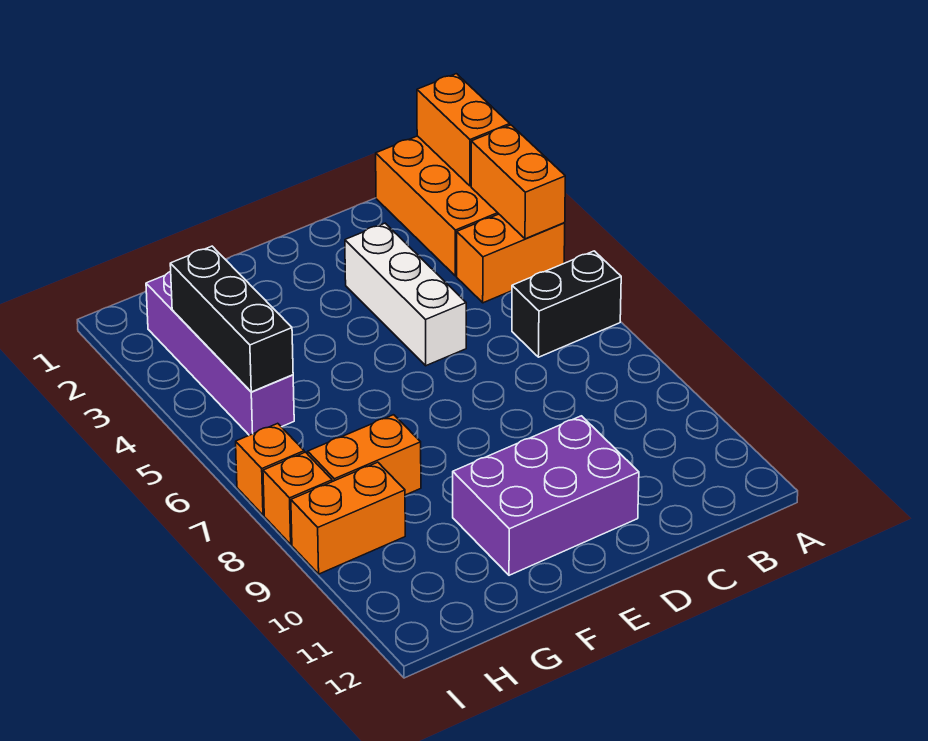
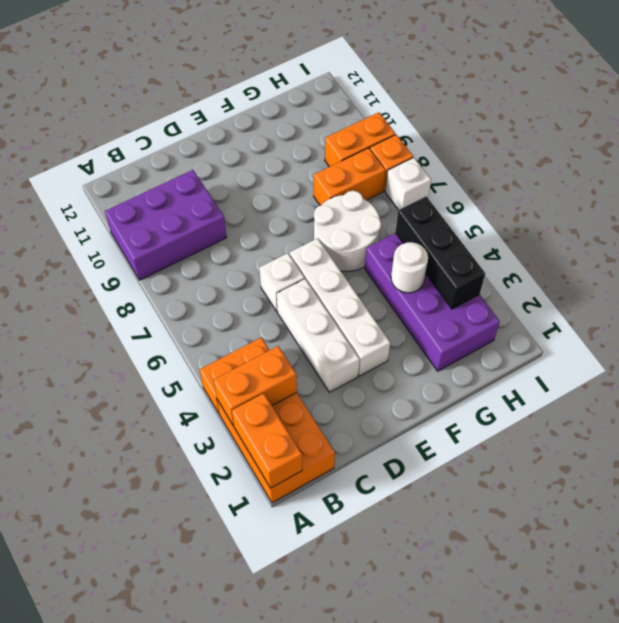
orange 1x2 brick [471,125,565,239] -> orange 1x2 brick turned to [214,346,297,426]
black 1x2 brick [512,251,621,357] -> none
none -> white 1x1 brick [259,253,305,311]
purple 2x3 brick [453,416,639,575] -> purple 2x3 brick moved to [105,170,227,280]
none -> white 1x4 brick [290,238,390,376]
none -> white 2x2 round brick [314,191,381,271]
none -> white 1x1 round brick [391,242,428,293]
purple 1x4 brick [146,271,294,435] -> purple 2x4 brick [365,233,500,371]
orange 1x1 brick [236,423,304,515] -> white 1x1 brick [385,158,431,210]

